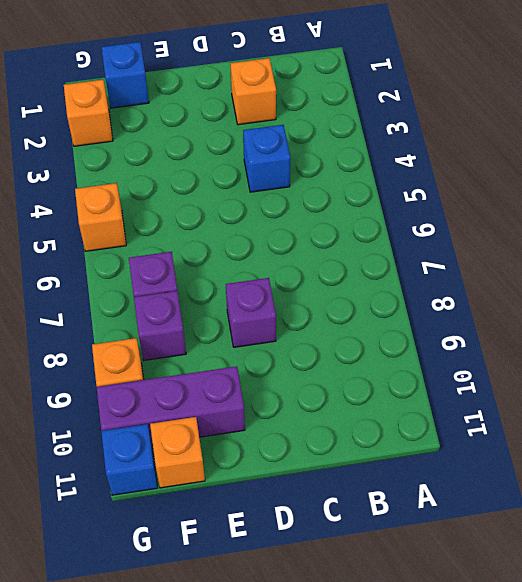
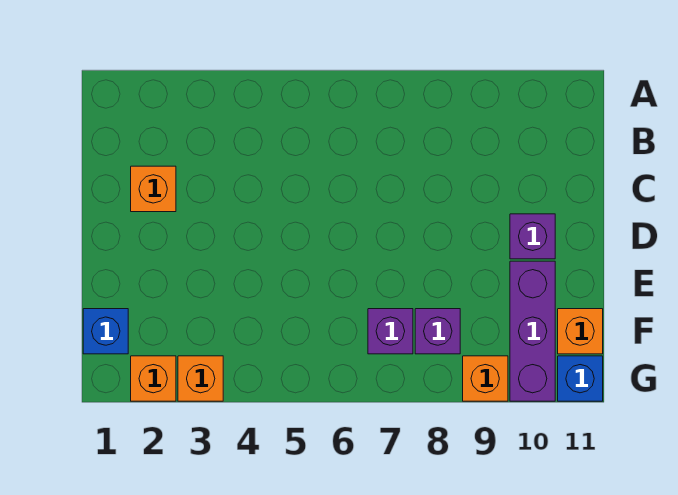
blue 1x1 brick [243,125,291,192] -> none
purple 1x1 brick [226,278,276,347] -> purple 1x1 brick moved to [510,214,555,259]
orange 1x1 brick [75,183,126,251] -> orange 1x1 brick moved to [178,356,223,401]

